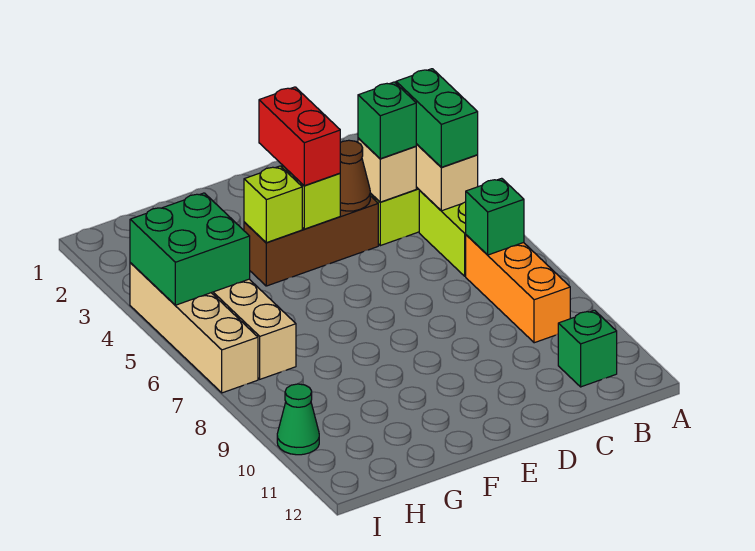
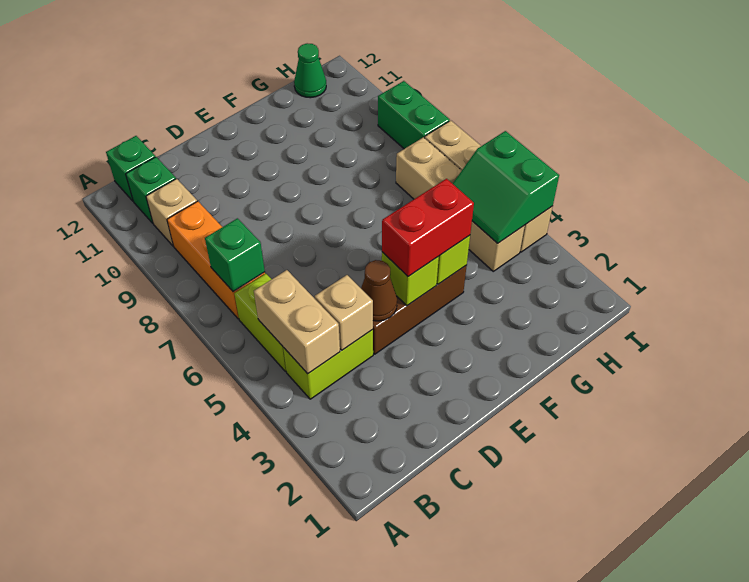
green 1x2 brick [396,69,478,167] -> green 1x2 brick moved to [378,81,450,149]
none -> tan 1x1 brick [146,179,197,246]
green 1x1 brick [358,82,416,159] -> green 1x1 brick moved to [106,136,155,201]
red 1x2 brick [259,87,340,186] -> red 1x2 brick turned to [382,179,474,277]
green 2x2 brick [130,193,250,305] -> green 2x2 slope [453,131,559,243]
green 1x1 cone [277,384,319,455] -> green 1x1 cone moved to [294,43,326,98]

